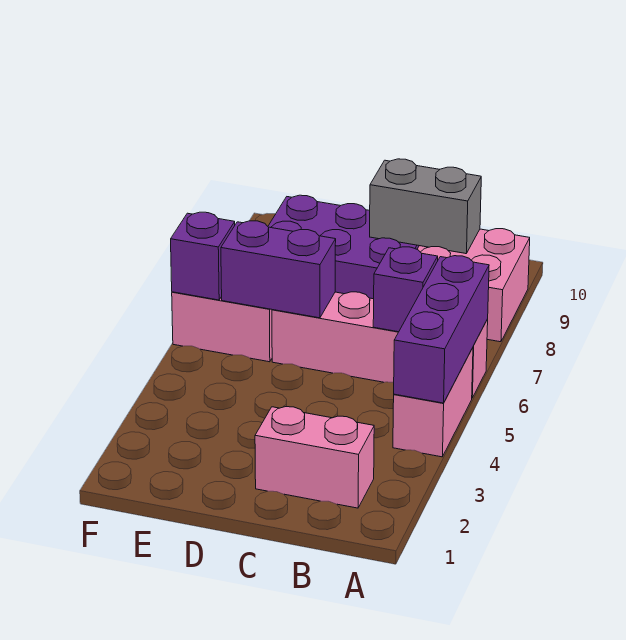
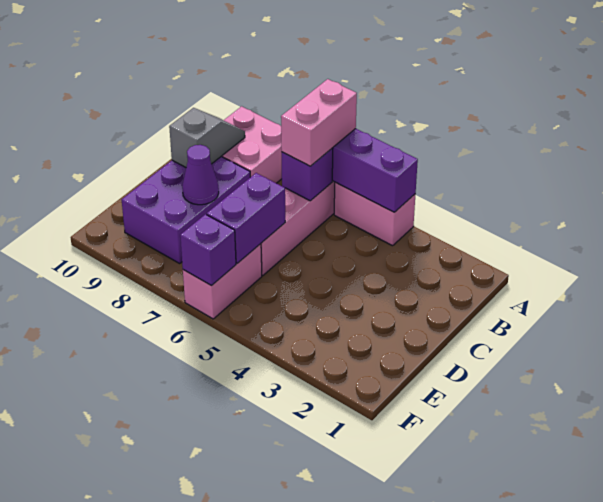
pink 1x2 brick [255,407,374,508] -> pink 1x2 brick moved to [281,79,357,166]
grey 1x2 brick [370,159,481,254] -> grey 1x2 slope [169,108,245,167]
none -> purple 1x1 cone [182,145,219,205]

